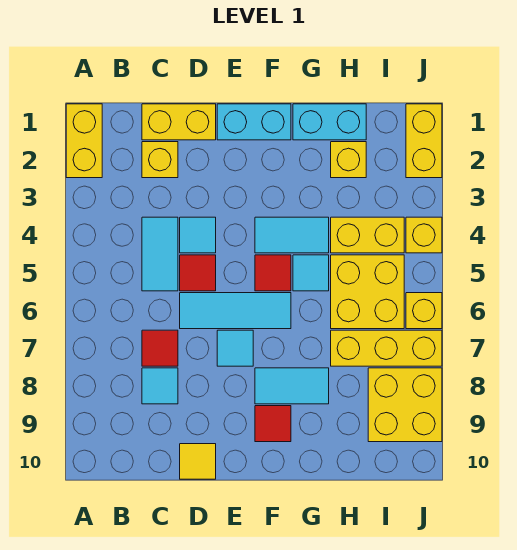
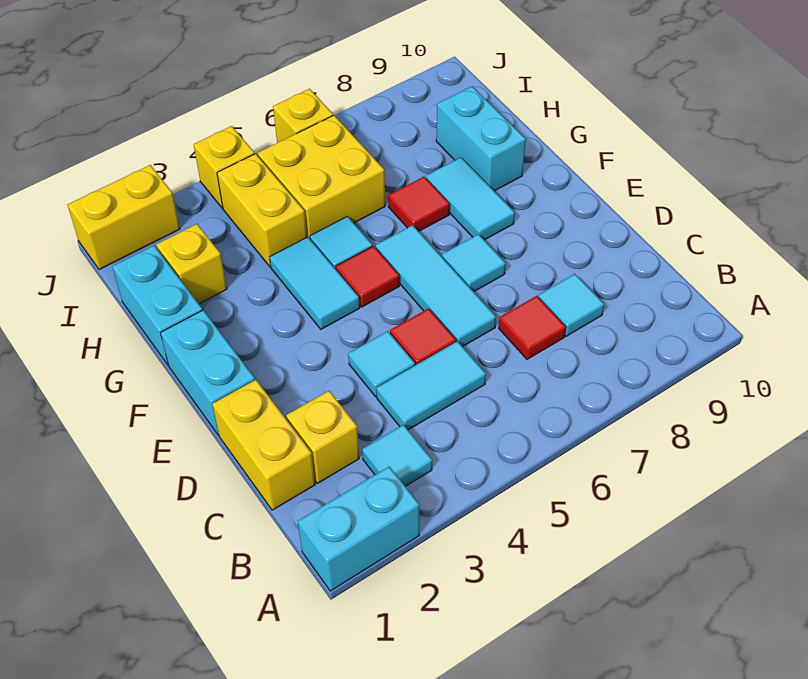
yellow 1x2 brick [66,104,102,178] -> cyan 1x2 brick [298,467,420,591]
none -> cyan 1x1 tile [362,425,432,486]
yellow 1x1 tile [180,444,216,479] -> none
red 1x1 tile [255,406,291,442] -> red 1x1 tile moved to [388,177,450,231]
none -> cyan 1x2 brick [436,86,526,191]
yellow 1x3 brick [331,330,442,366] -> none
yellow 2x2 brick [368,368,442,442] -> none

